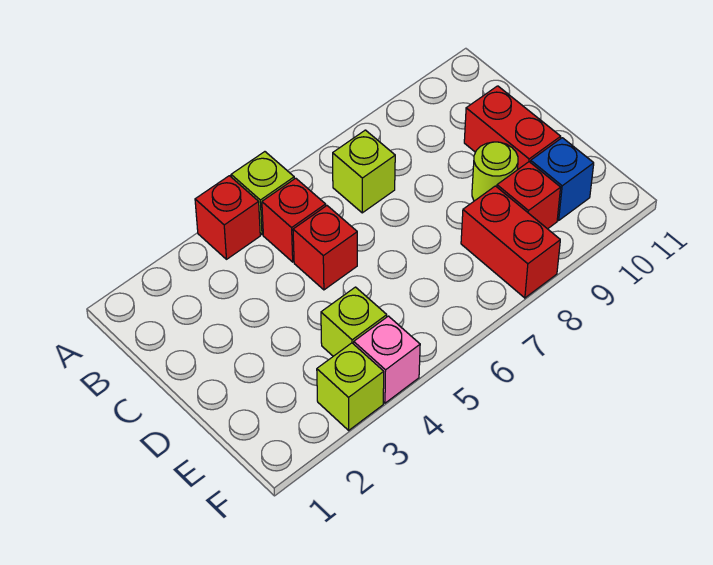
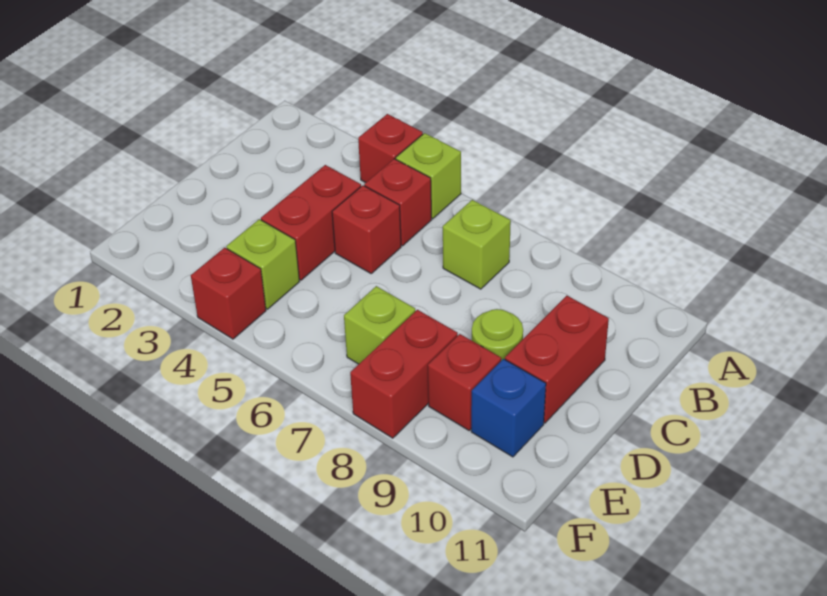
none -> red 1x2 brick [261,165,361,280]
lime 1x1 brick [317,343,384,430] -> lime 1x1 brick moved to [344,286,415,364]
pink 1x1 brick [354,316,420,403] -> red 1x1 brick [191,248,266,339]

